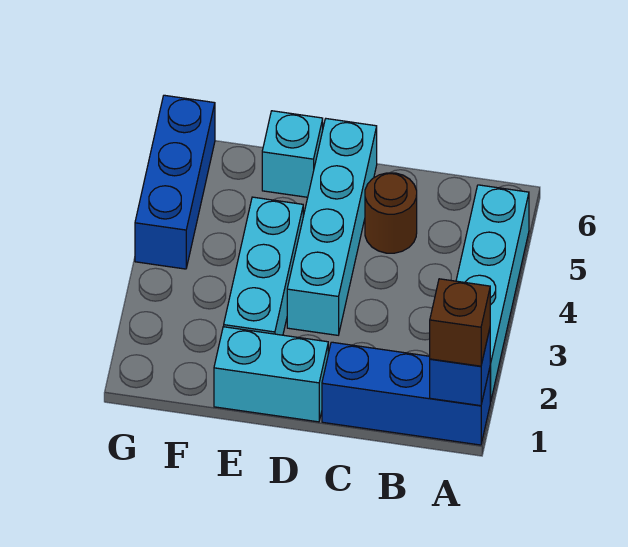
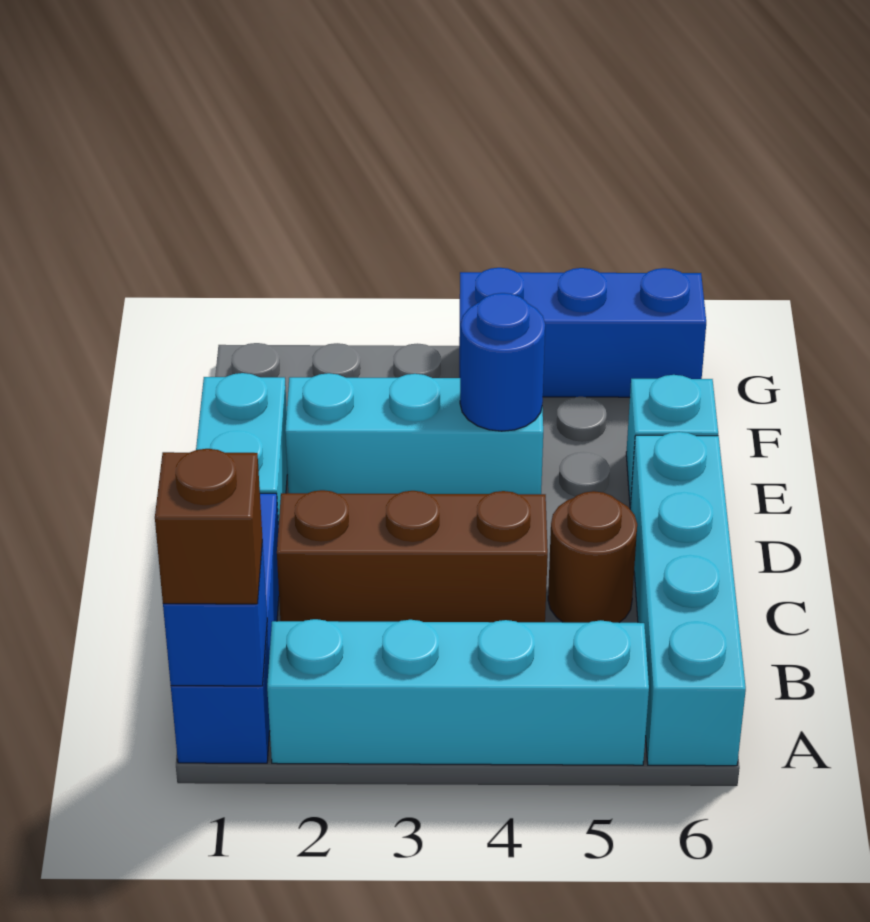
none -> brown 1x3 brick [277,490,548,622]
cyan 1x4 brick [287,119,377,335] -> cyan 1x4 brick turned to [630,432,746,766]
none -> blue 1x1 round brick [460,293,545,431]

